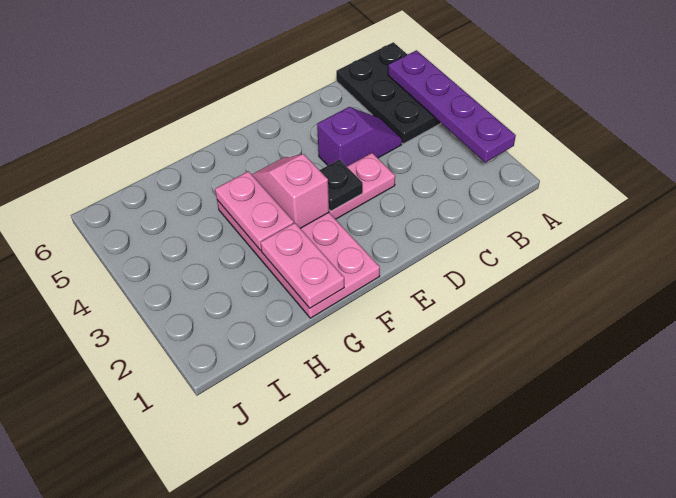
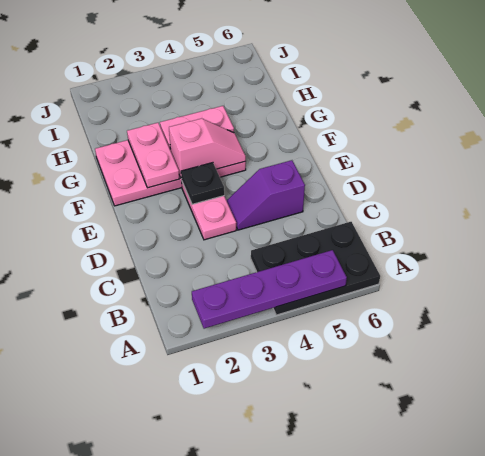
purple 1x2 slope [317,107,402,166] -> purple 1x2 slope turned to [227,160,305,230]
pink 1x2 plate [261,223,344,308] -> pink 1x2 plate turned to [127,123,179,188]

